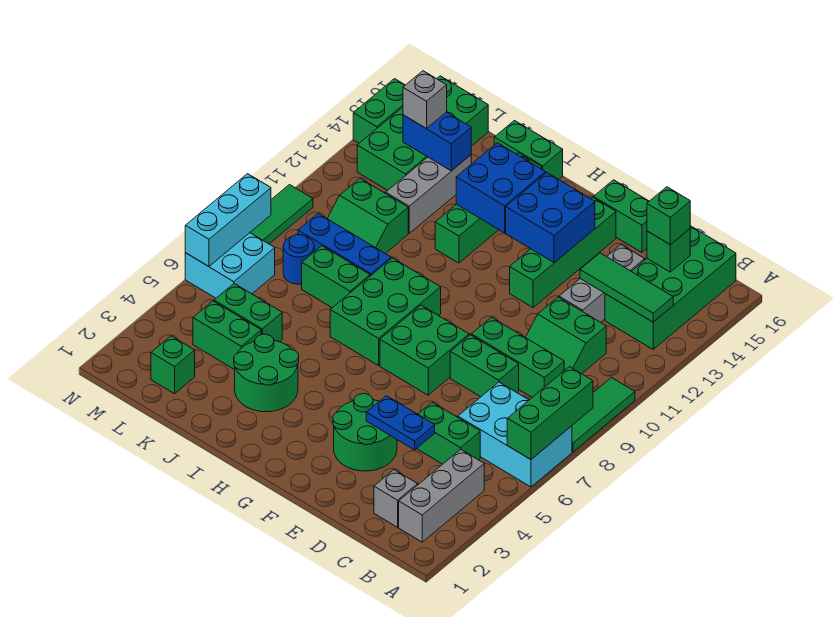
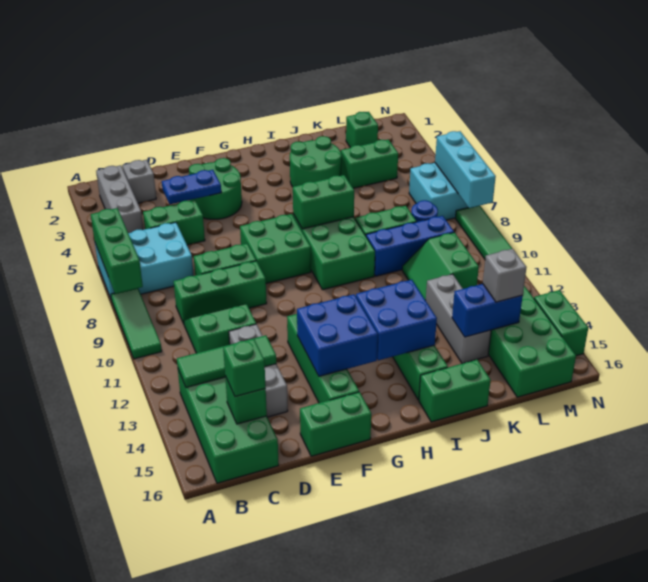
green 1x2 brick [214,284,282,342] -> green 1x2 brick moved to [293,175,354,229]
green 2x2 slope [327,179,408,254] -> green 2x2 slope turned to [402,232,479,300]

